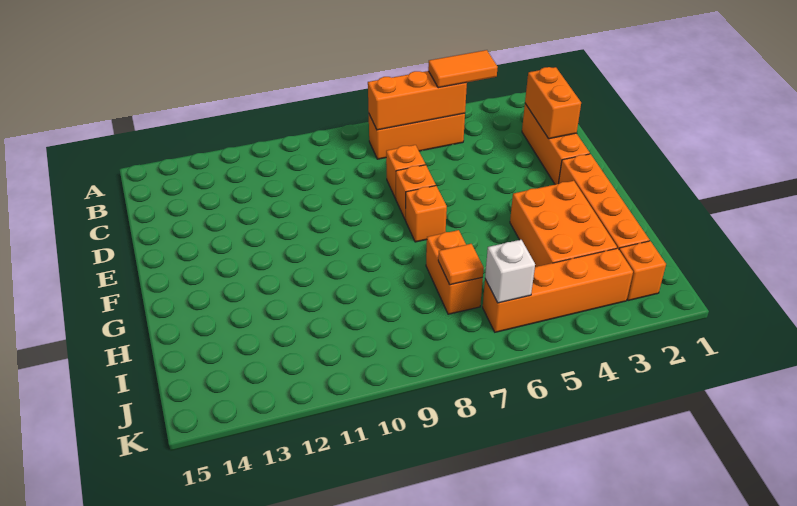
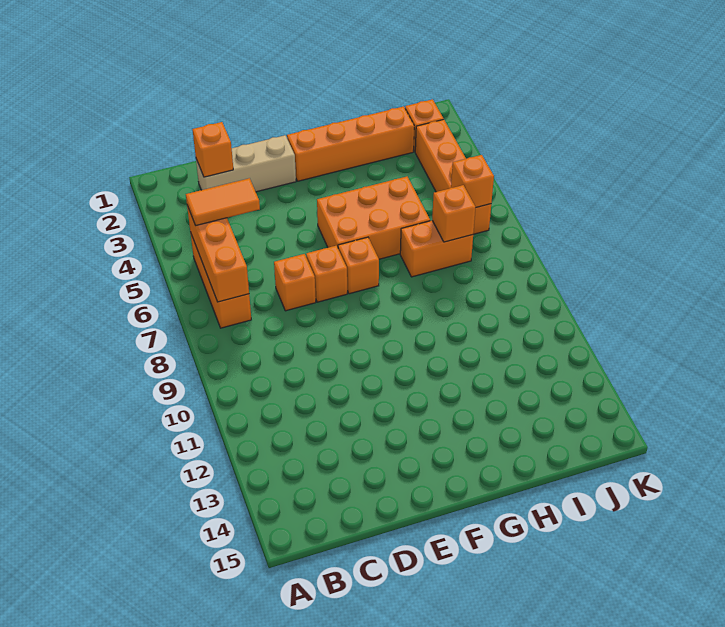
orange 1x2 tile [428,50,498,88] -> orange 1x2 tile turned to [186,178,260,226]
orange 1x3 brick [522,104,590,184] -> tan 1x3 brick [196,135,296,192]
orange 1x2 brick [525,67,581,139] -> orange 1x1 brick [192,122,233,177]
orange 2x3 brick [510,181,617,267] -> orange 2x3 brick moved to [317,177,430,259]
orange 1x1 tile [438,244,484,285] -> orange 1x1 brick [432,185,476,242]
white 1x1 brick [485,240,535,303] -> orange 1x1 brick [451,155,494,207]

